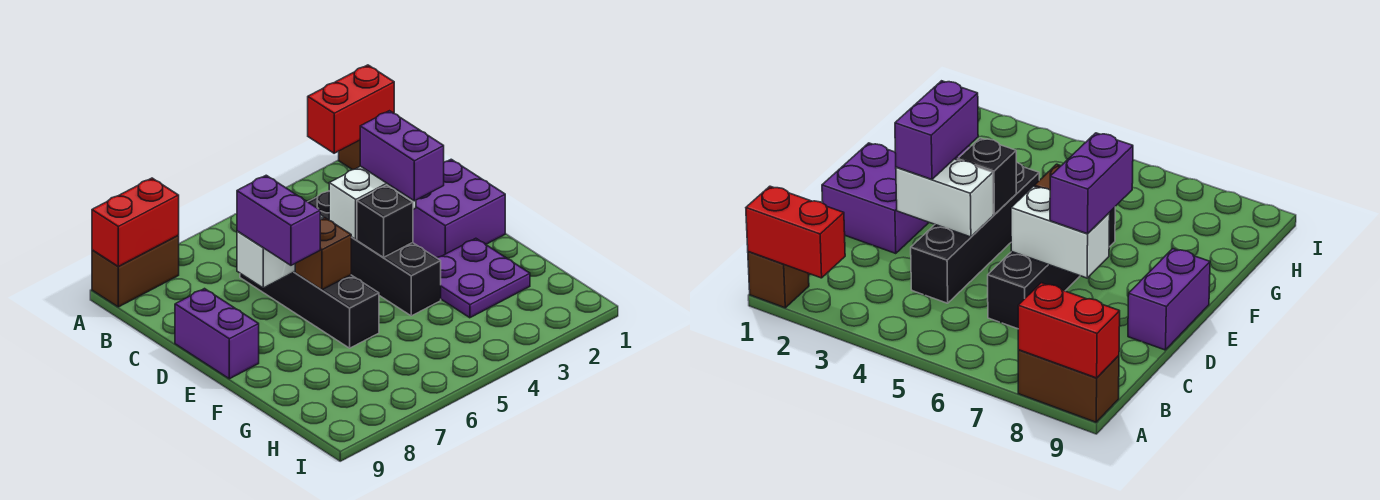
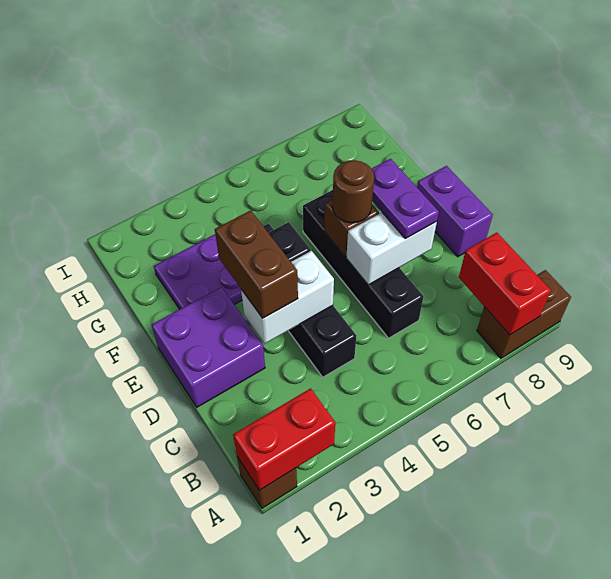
red 1x2 brick [92,178,179,267] -> red 1x2 brick turned to [459,233,551,335]
purple 1x2 brick [360,111,444,201] -> brown 1x2 brick [215,210,298,318]
purple 1x2 brick [237,175,320,265] -> purple 1x2 plate [371,159,439,239]
none -> brown 1x1 round brick [332,160,374,223]

